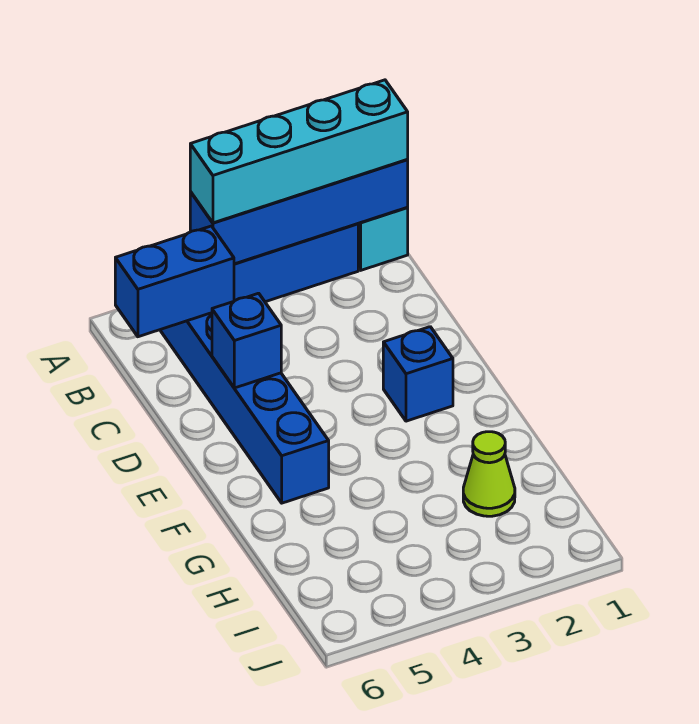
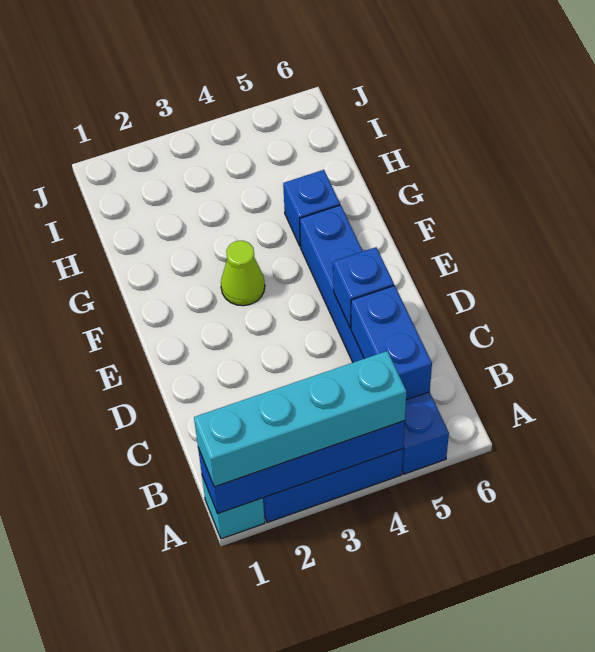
blue 1x2 brick [115,226,234,337] -> blue 1x2 brick turned to [351,286,432,400]
blue 1x1 brick [383,327,453,421] -> blue 1x1 brick moved to [283,170,340,247]
lime 1x1 cone [463,432,515,516] -> lime 1x1 cone moved to [221,241,265,306]

